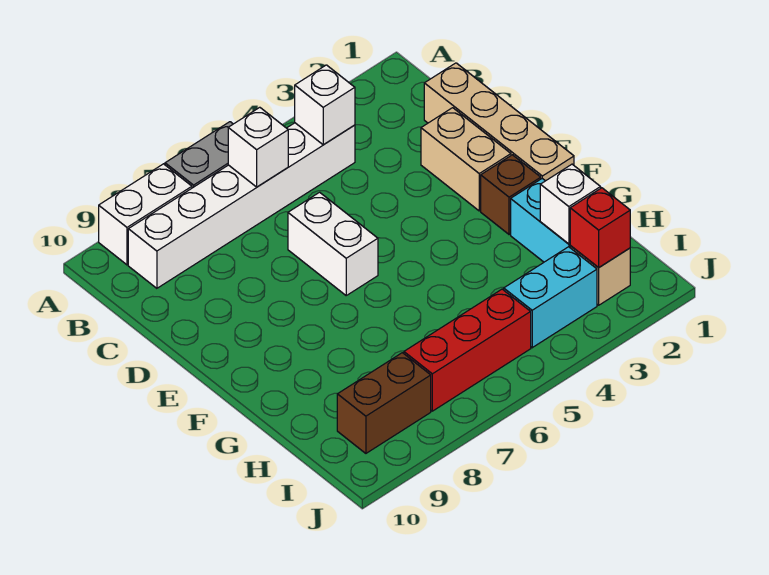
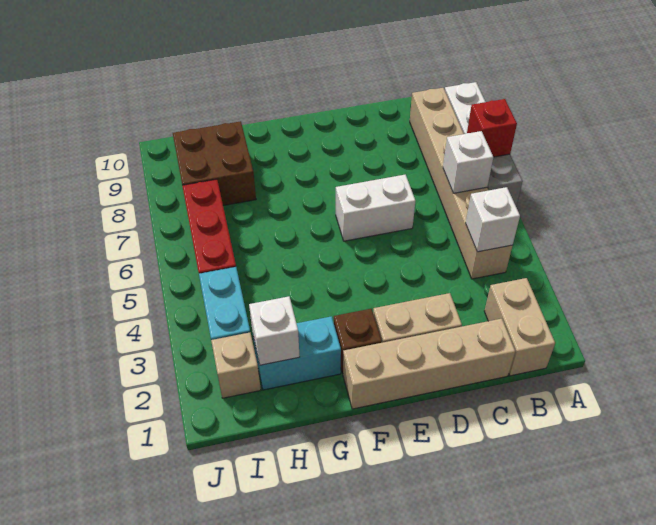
none -> tan 1x2 brick [484,278,555,376]
white 1x6 brick [128,123,355,288] -> tan 1x6 brick [410,88,513,279]
red 1x1 brick [570,188,630,268] -> red 1x1 brick moved to [467,99,517,157]
brown 1x2 brick [337,353,431,453] -> brown 2x2 brick [173,121,256,206]

